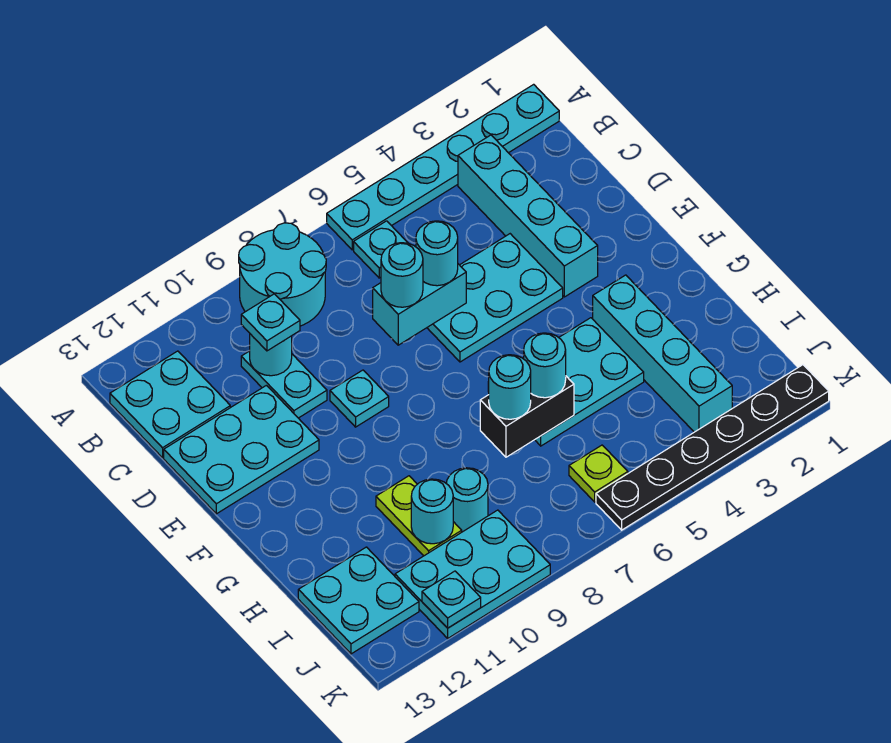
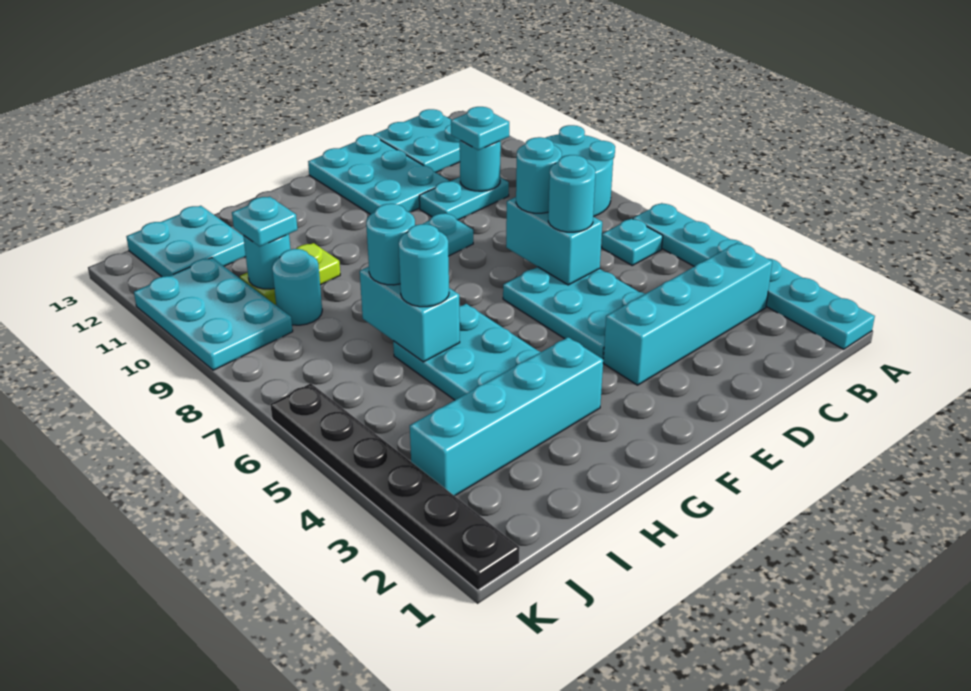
black 1x2 brick [480,376,574,457] -> cyan 1x2 brick [360,267,460,362]
lime 1x1 plate [569,445,628,502] -> none
cyan 1x1 plate [422,571,481,628] -> cyan 1x1 plate moved to [232,197,298,246]

